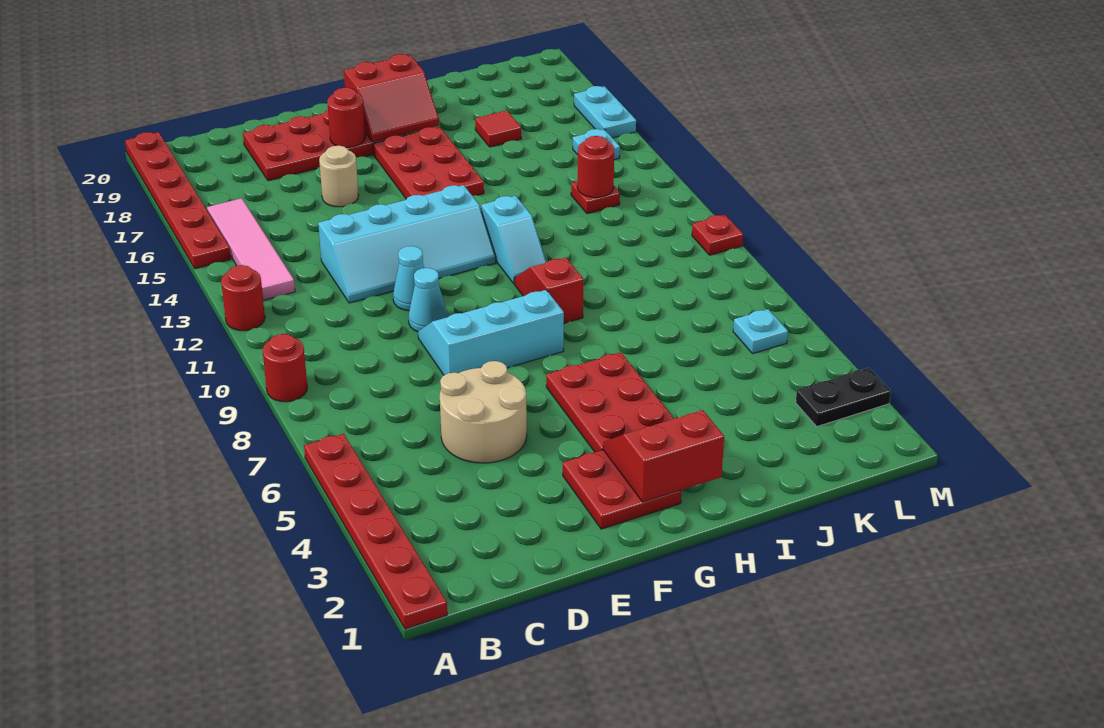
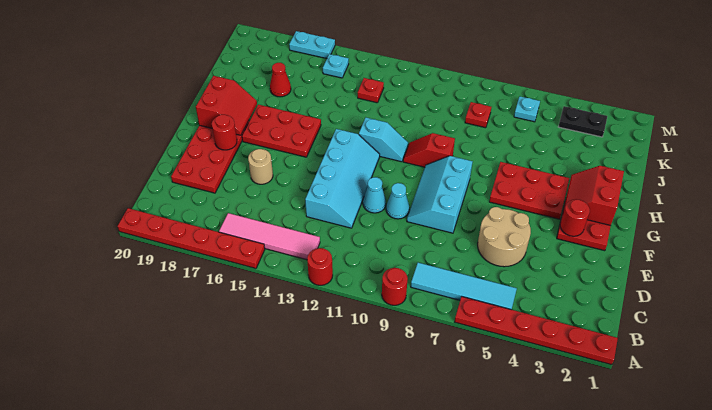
none -> cyan 1x4 tile [411,263,517,310]
red 1x1 tile [475,110,521,147] -> red 1x1 cone [270,63,291,97]
red 1x1 round brick [577,136,614,198] -> red 1x1 round brick moved to [560,199,590,236]
black 1x2 plate [796,368,891,426] -> black 1x2 plate turned to [558,106,607,137]
red 1x1 plate [692,215,743,255] -> red 1x1 plate moved to [465,102,491,128]

